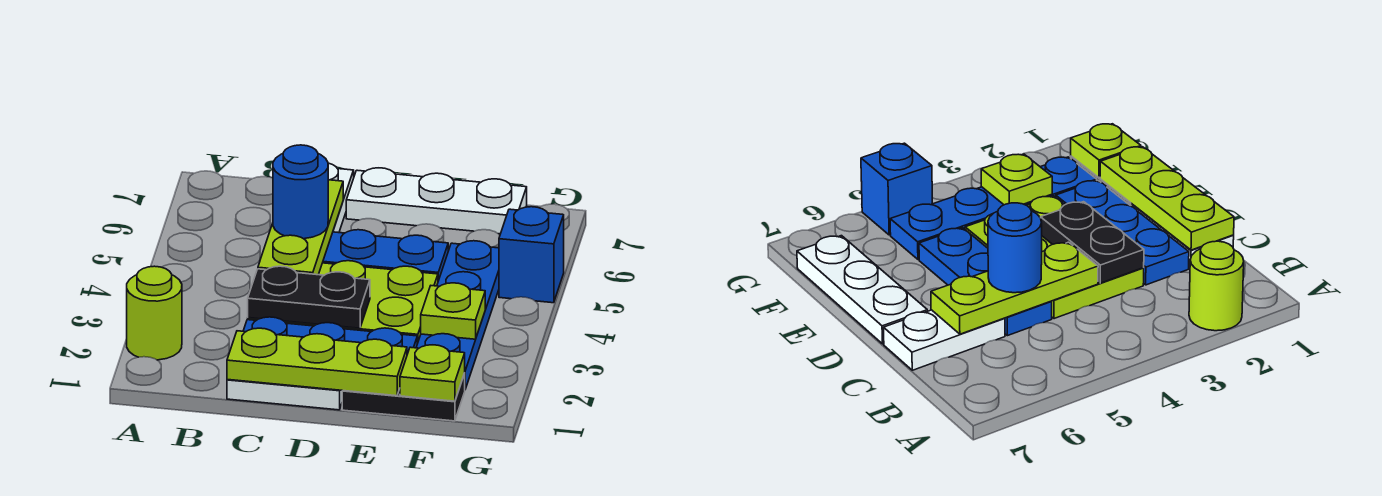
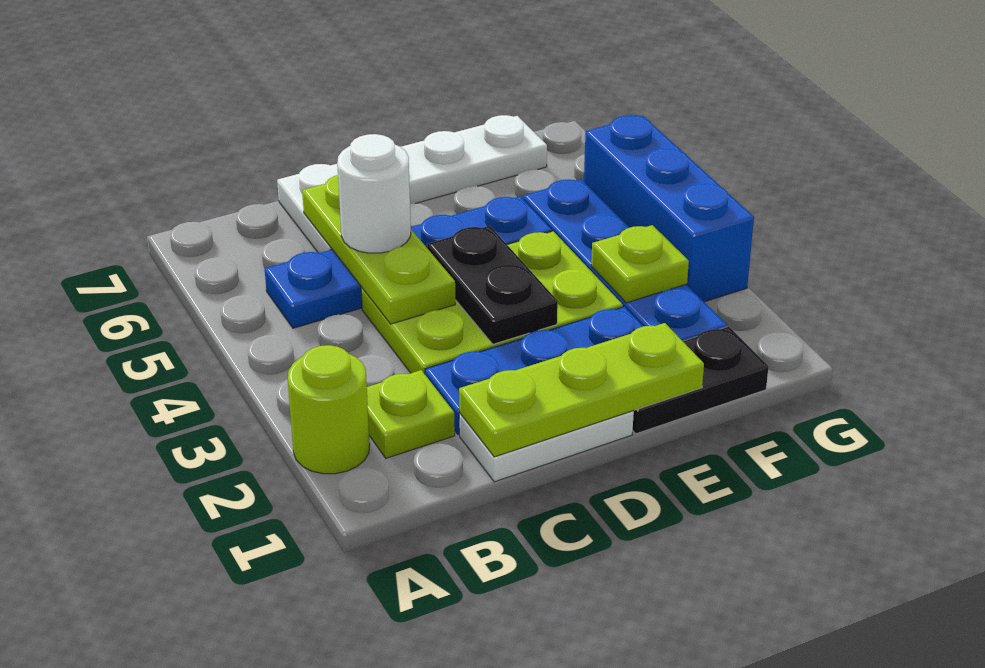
black 1x2 plate [248,266,370,328] -> black 1x2 plate turned to [427,226,558,344]
blue 1x3 plate [323,230,448,281] -> blue 1x4 plate [265,196,552,328]
blue 1x1 round brick [273,145,328,239] -> white 1x1 round brick [337,134,411,253]
lime 1x1 plate [400,345,465,401] -> lime 1x1 plate moved to [367,370,455,458]
blue 1x1 brick [499,207,564,303] -> blue 1x3 brick [584,115,754,302]

